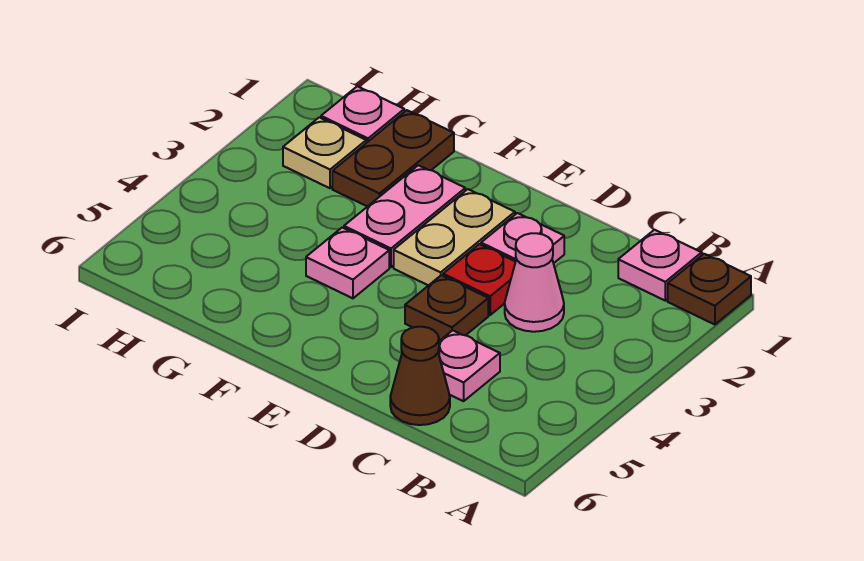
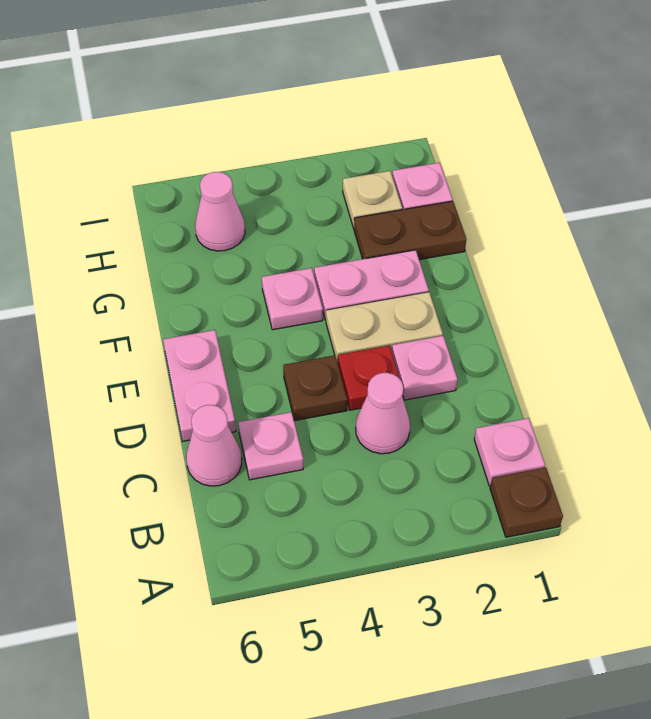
brown 1x1 cone [390,327,450,425] -> pink 1x1 cone [186,405,242,486]
none -> pink 1x2 plate [163,330,236,441]
none -> pink 1x1 cone [195,172,245,251]

